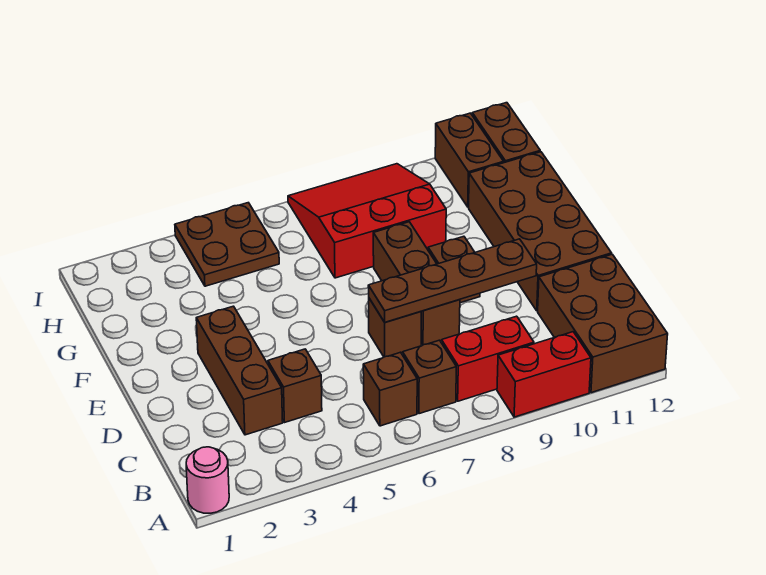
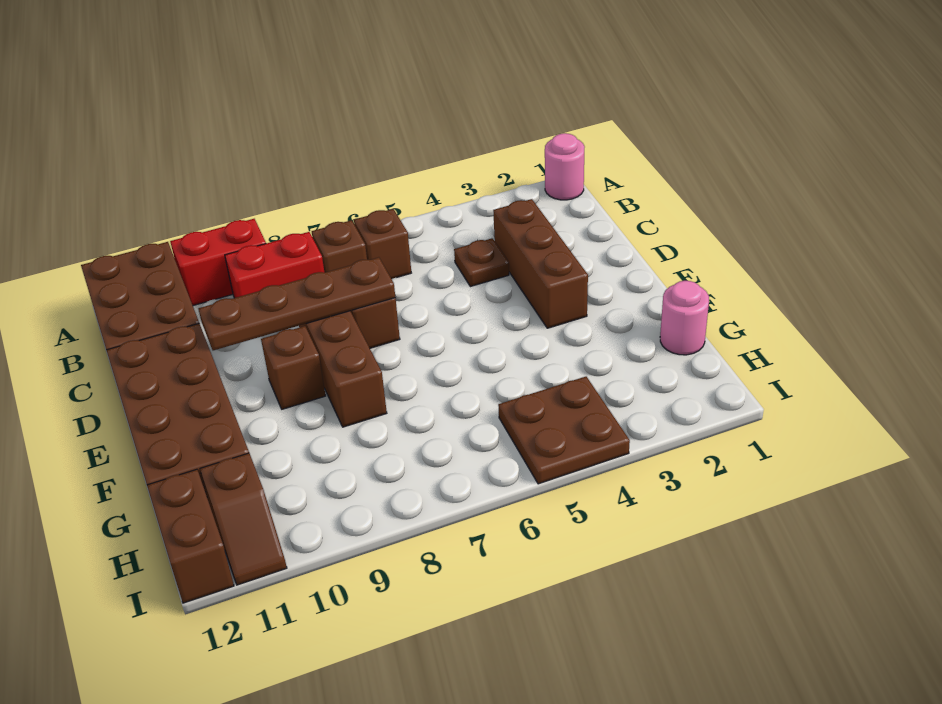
brown 1x1 brick [268,349,322,423] -> brown 1x1 plate [454,238,509,287]
none -> pink 1x1 round brick [660,281,709,355]
red 3x3 slope [288,164,446,278] -> none
brown 1x2 brick [435,113,504,207] -> brown 1x2 slope [200,453,287,585]

